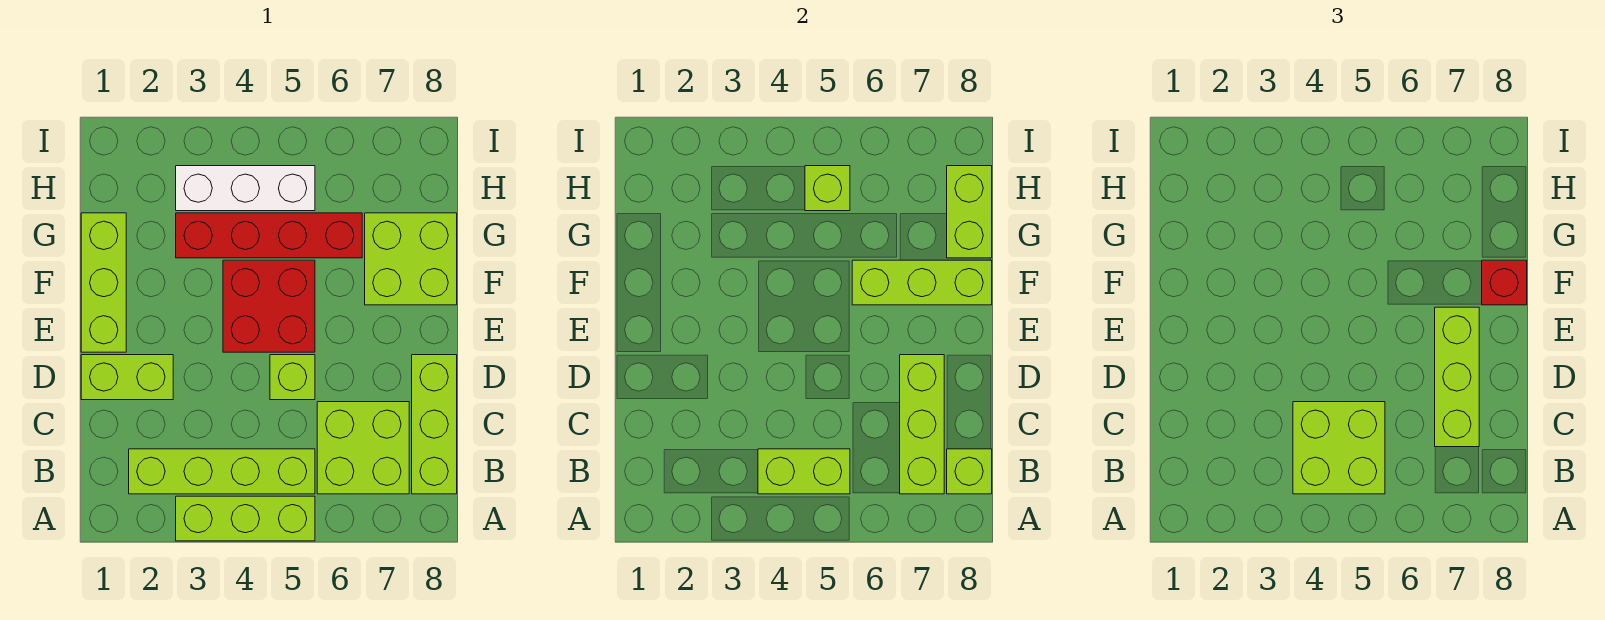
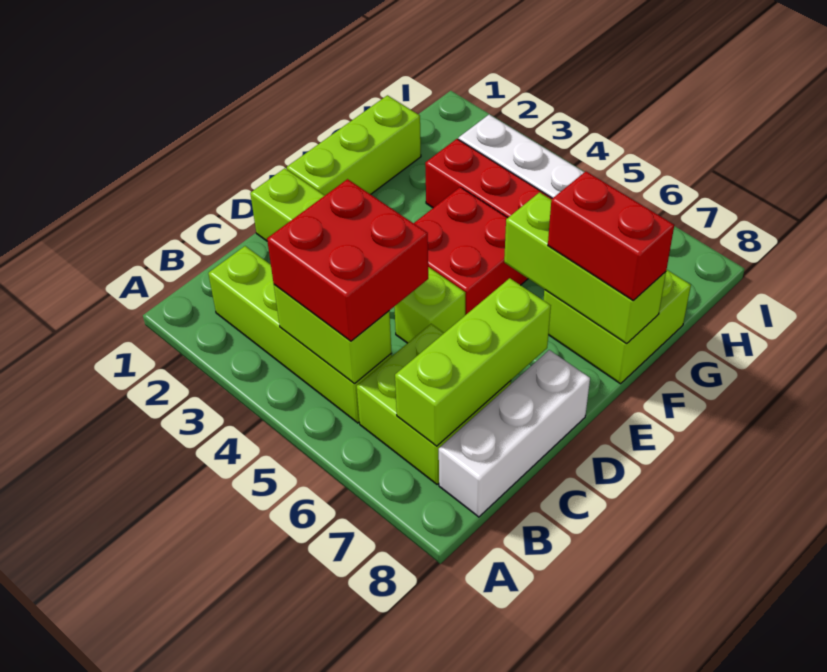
lime 1x3 brick [176,496,315,541] -> none
lime 2x2 brick [1293,402,1385,494] -> red 2x2 brick [267,179,428,341]
lime 1x3 brick [412,355,457,494] -> white 1x3 brick [439,350,590,517]
lime 1x1 brick [947,449,992,494] -> none
lime 1x3 brick [1435,307,1479,447] -> none
red 1x1 brick [1482,260,1527,305] -> red 1x2 brick [548,171,674,301]
lime 1x2 brick [947,166,992,258] -> none
lime 1x1 brick [805,166,850,211] -> none

